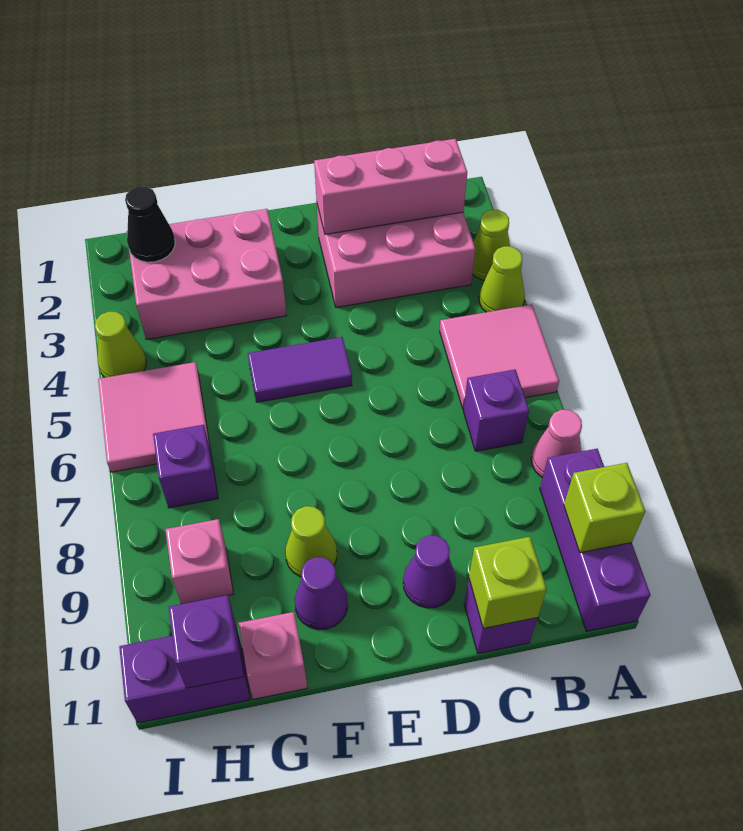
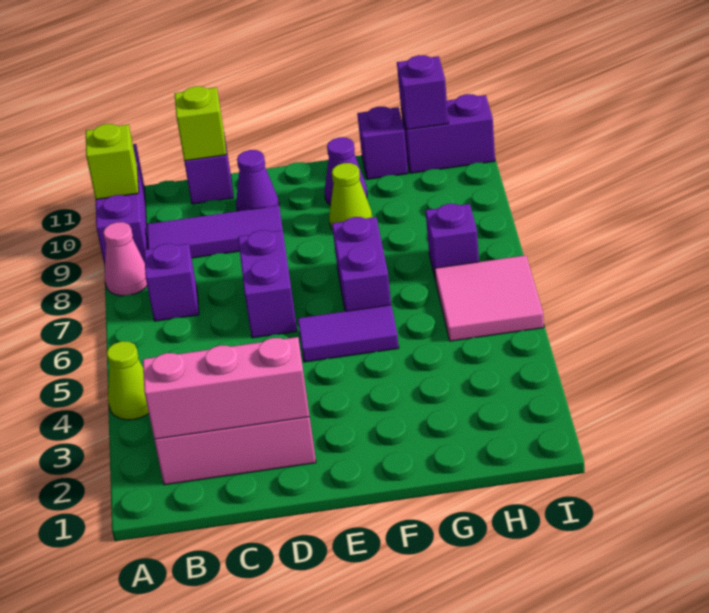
lime 1x1 cone [473,210,510,280] -> none
pink 2x2 tile [440,305,559,409] -> none
none -> purple 1x3 tile [147,205,283,258]
none -> purple 1x2 brick [238,230,297,338]
pink 2x3 brick [129,209,287,339] -> none
none -> purple 1x2 brick [332,217,391,311]
pink 1x1 brick [239,612,307,699] -> purple 1x1 brick [357,107,408,179]
black 1x1 cone [125,186,175,262] -> none
pink 1x1 brick [166,519,233,604] -> none
lime 1x1 cone [95,312,146,378] -> none

